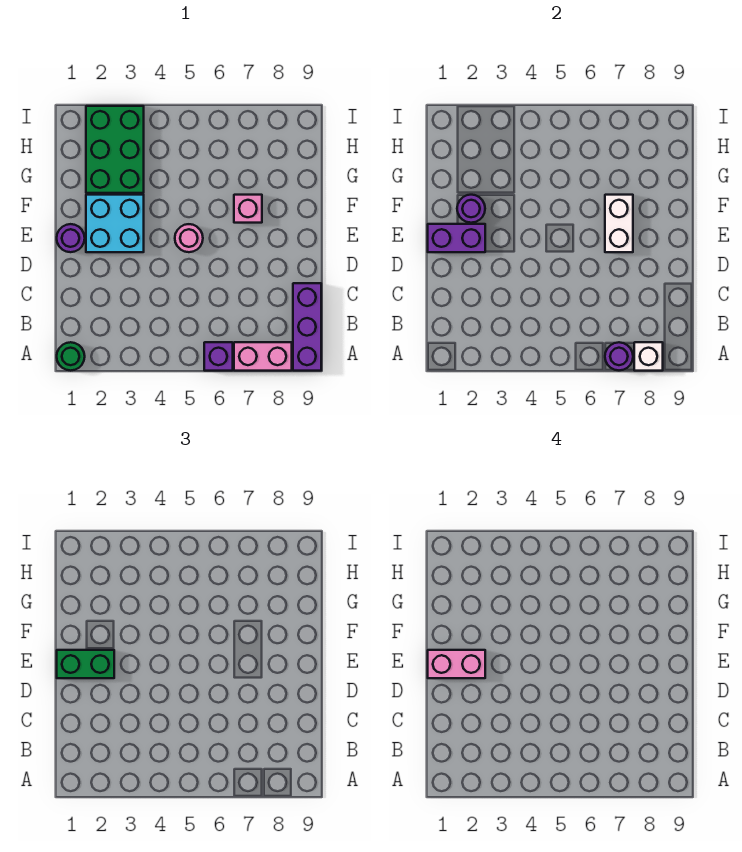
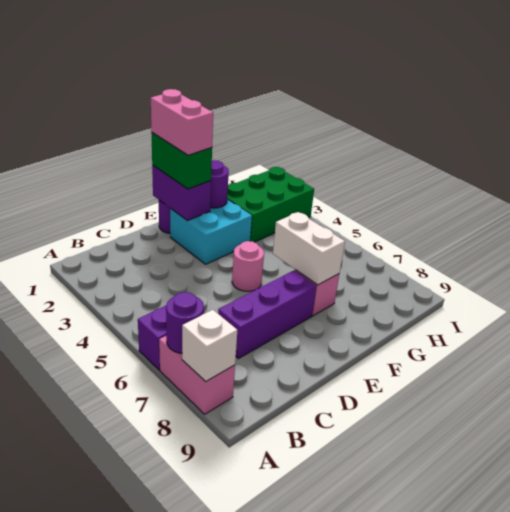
green 1x1 round brick [57,342,85,371] -> none
purple 1x3 brick [293,283,321,371] -> purple 1x3 brick moved to [218,271,316,358]
white 1x2 brick [605,195,633,252] -> white 1x2 brick turned to [273,212,345,285]

